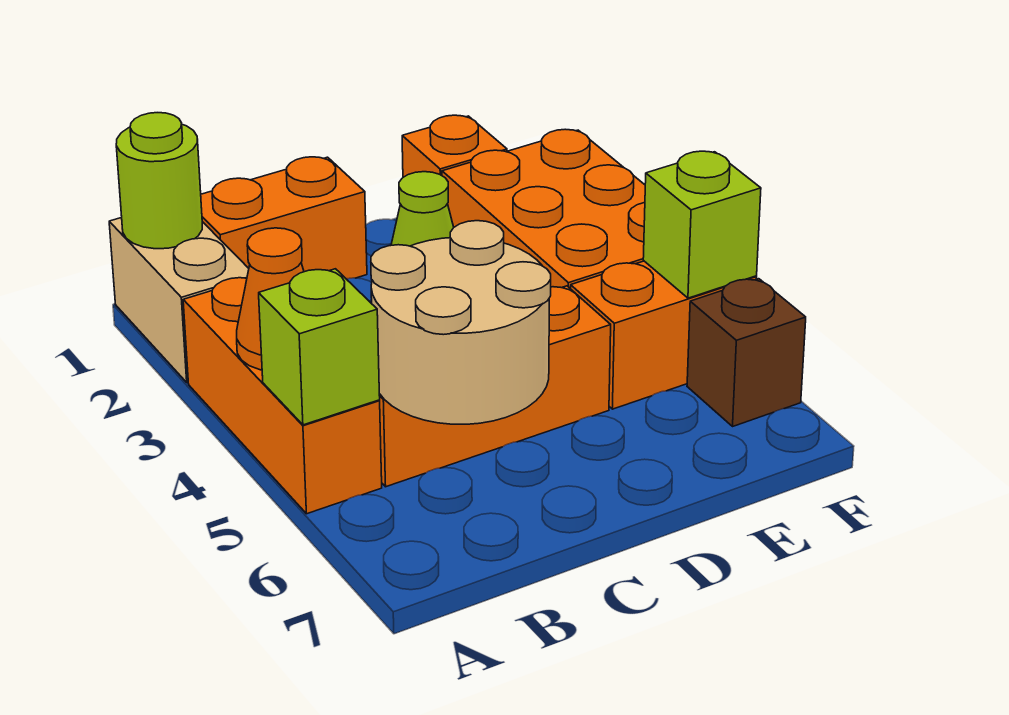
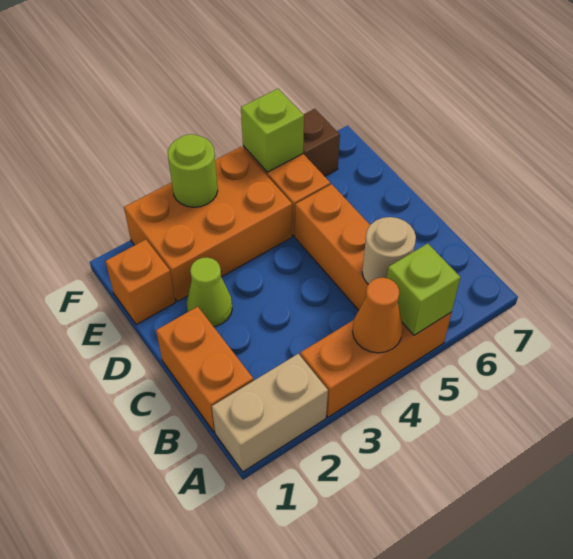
lime 1x1 round brick [116,113,202,249] -> lime 1x1 round brick moved to [168,134,218,207]
tan 2x2 round brick [371,221,551,424] -> tan 1x1 round brick [362,217,416,284]

